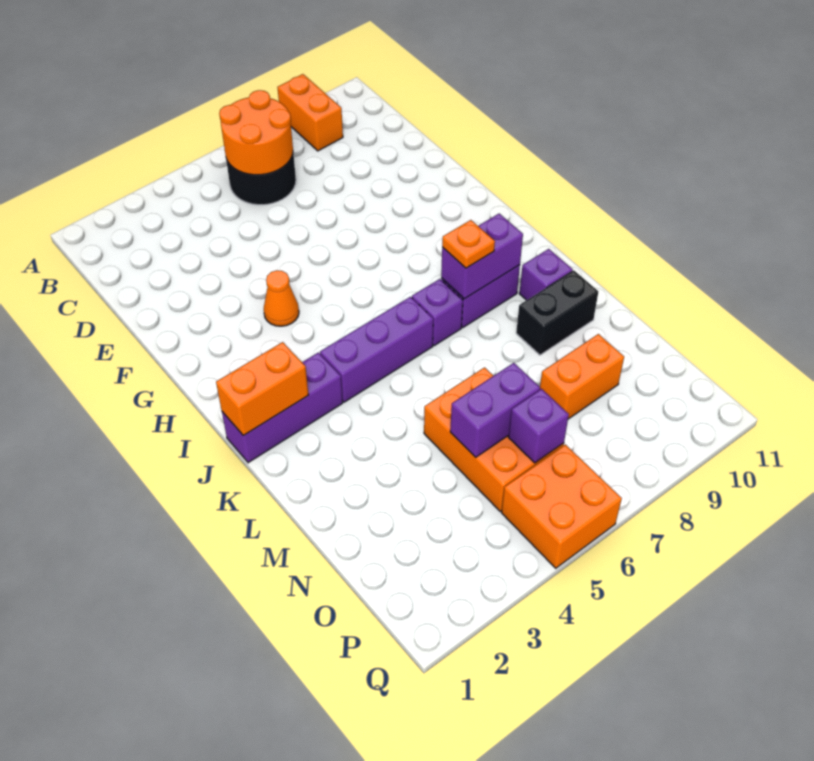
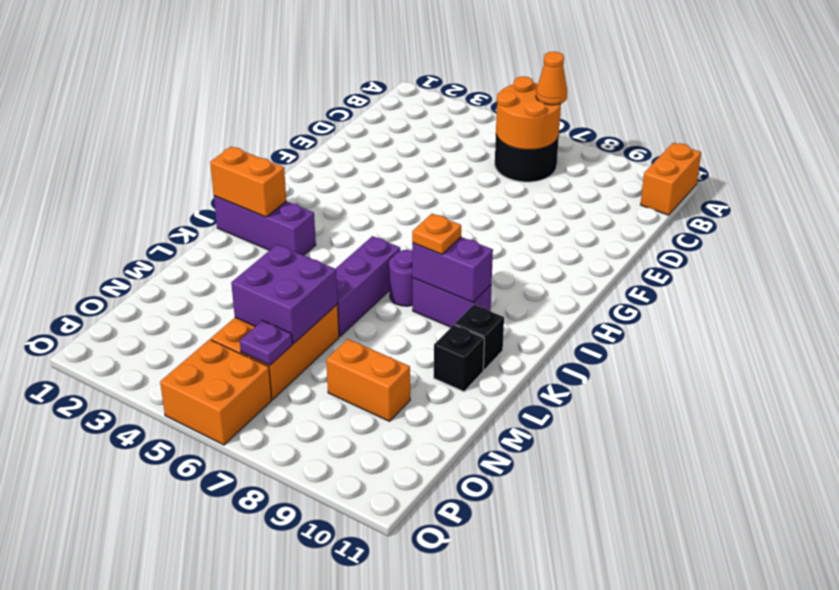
orange 1x2 brick [277,74,343,151] -> orange 1x2 brick moved to [641,143,701,215]
orange 1x1 cone [264,270,299,326] -> orange 1x1 cone moved to [536,52,567,105]
purple 1x3 brick [320,297,433,402] -> purple 1x3 brick turned to [336,236,400,337]
purple 1x1 brick [412,279,463,346] -> purple 1x1 round brick [389,250,413,306]
purple 1x1 brick [519,249,573,300] -> black 1x1 brick [455,305,504,370]
black 1x2 brick [516,271,598,355] -> black 1x1 brick [434,325,484,392]
purple 1x2 brick [450,363,540,457] -> purple 2x2 brick [231,244,338,344]
purple 1x1 brick [508,389,569,463] -> purple 1x1 plate [240,321,292,365]

